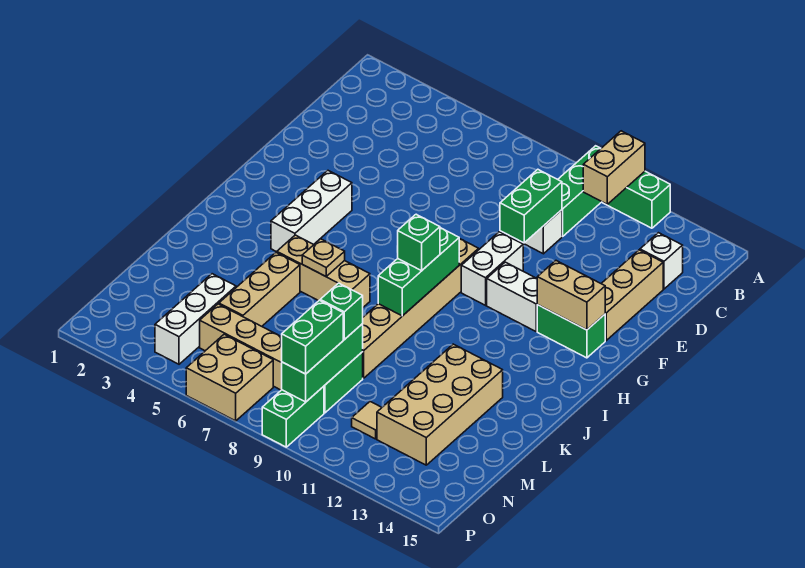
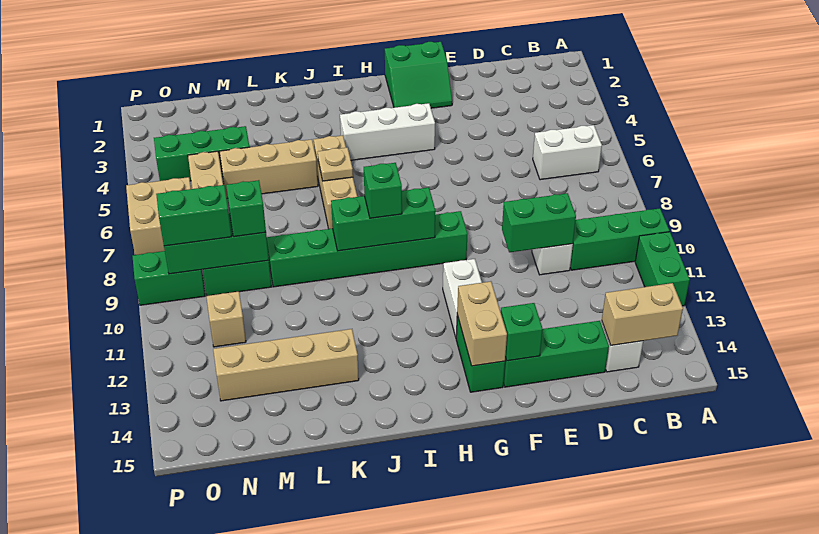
tan 1x2 brick [583,131,645,204] -> tan 1x2 brick moved to [602,283,683,345]
tan 1x3 brick [601,250,663,341] -> green 1x3 brick [503,321,609,387]
none -> green 2x2 slope [385,42,452,108]
white 1x2 brick [461,232,523,305] -> white 1x2 brick moved to [533,125,602,180]
none -> green 1x1 brick [501,303,543,361]
tan 1x6 brick [363,238,479,378] -> green 1x6 brick [267,211,467,287]
tan 2x4 brick [377,344,503,465] -> tan 1x4 brick [213,329,359,401]
white 1x3 brick [155,274,236,364] -> green 1x3 brick [154,126,249,181]
tan 1x1 tile [352,402,382,439] -> tan 1x1 brick [206,292,246,347]

